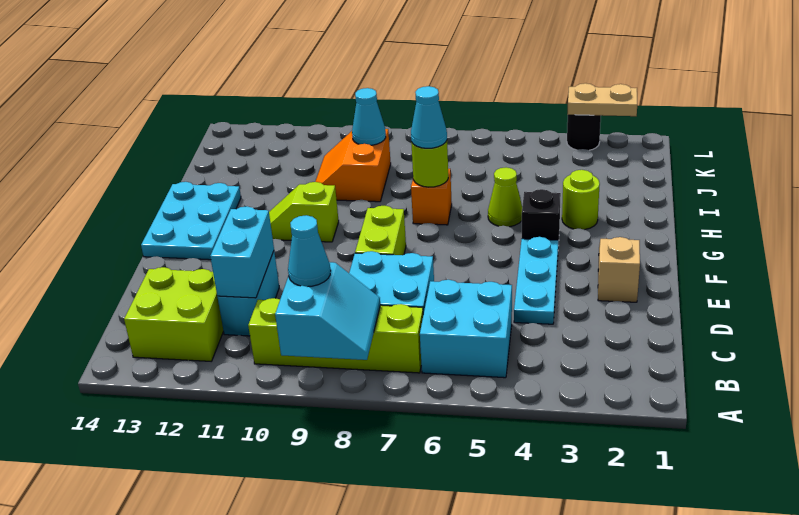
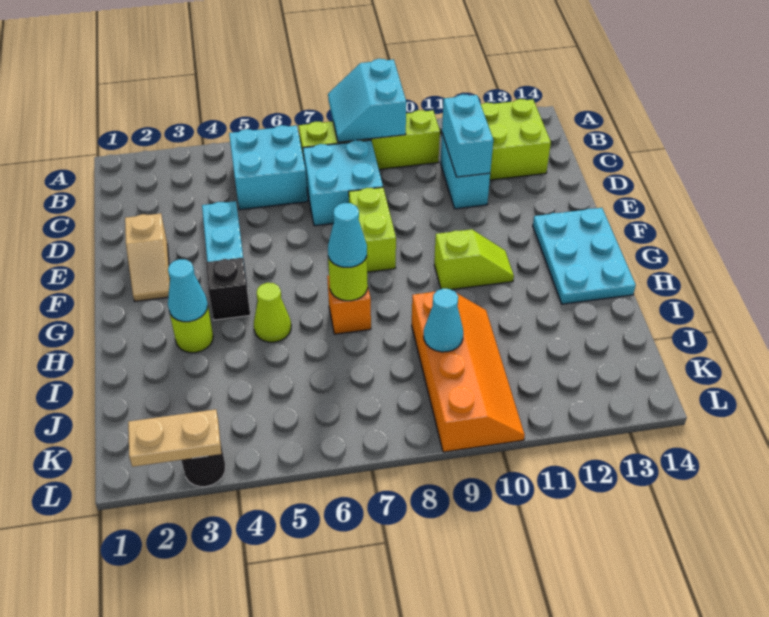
cyan 1x1 cone [288,215,331,287] -> cyan 1x1 cone moved to [168,259,208,322]
orange 2x2 slope [315,129,391,202] -> orange 2x4 slope [412,292,525,452]

